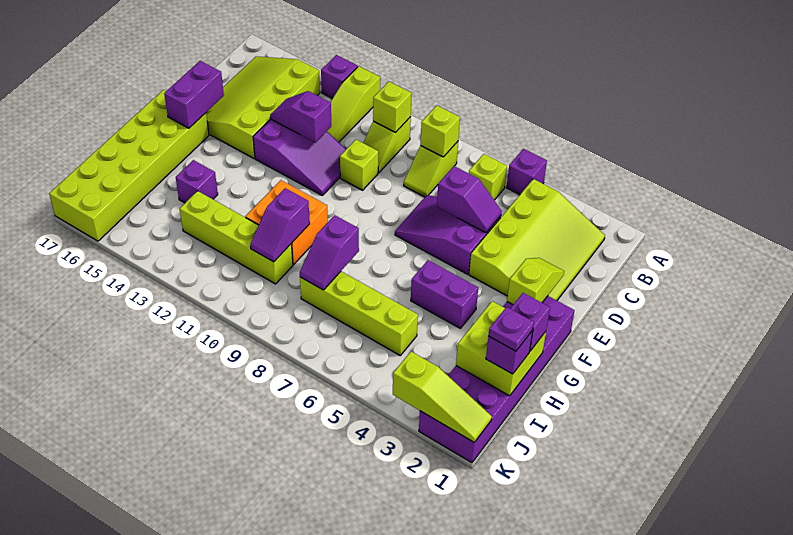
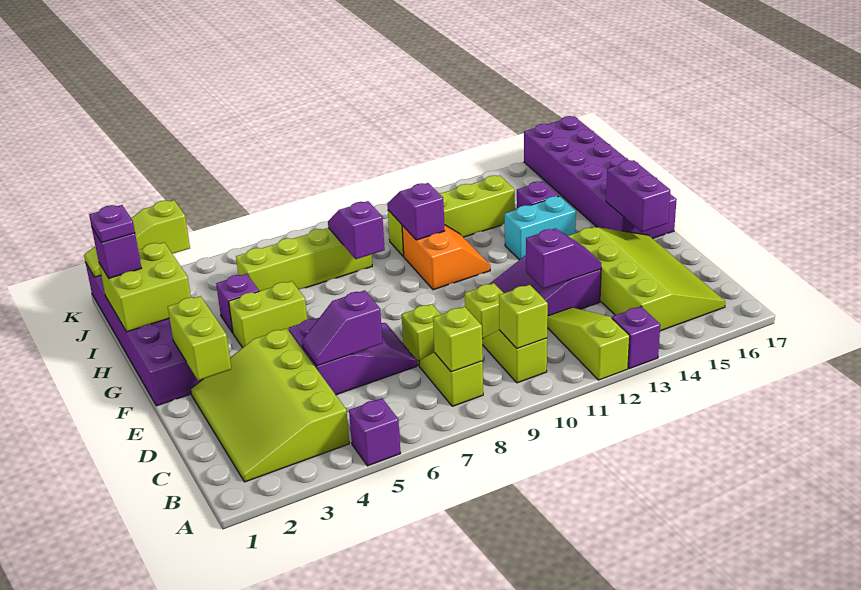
lime 1x1 brick [469,154,507,200] -> lime 1x1 brick moved to [402,304,441,366]
lime 1x2 slope [507,258,564,305] -> lime 1x2 brick [168,296,231,380]
lime 2x6 brick [49,90,209,241] -> purple 2x6 brick [524,116,677,239]
purple 1x2 brick [411,260,478,328] -> lime 1x2 brick [229,281,307,348]
orange 2x2 brick [245,180,328,264] -> orange 2x2 slope [402,225,490,290]
none -> cyan 1x2 brick [505,196,576,260]
purple 1x1 brick [510,293,550,351] -> purple 1x1 brick moved to [216,274,259,333]

